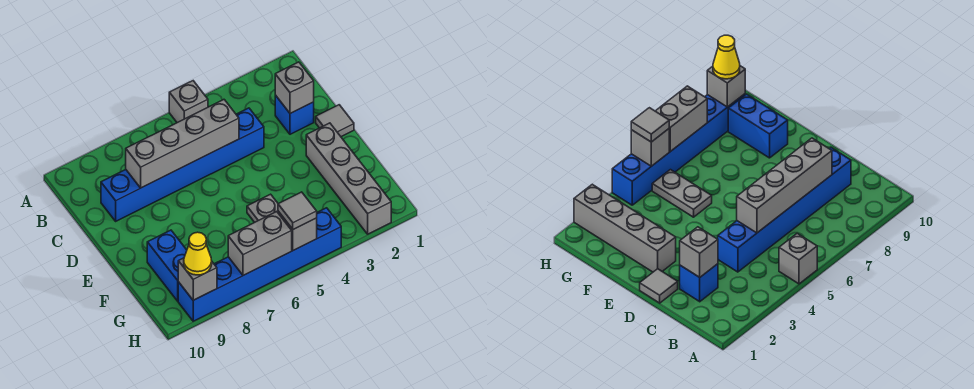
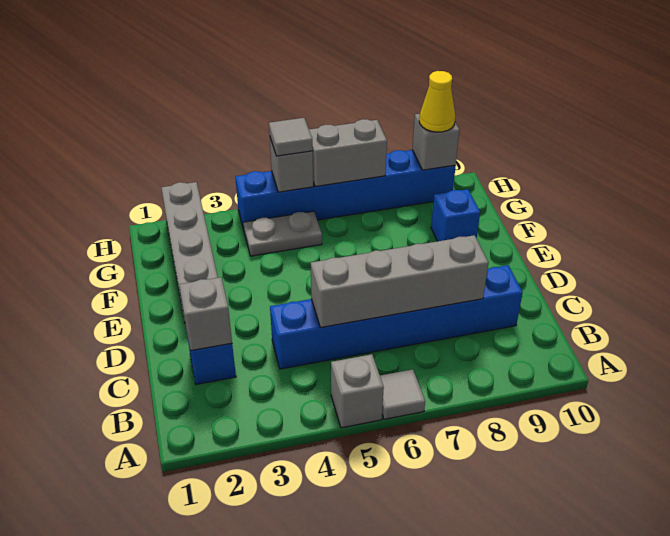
grey 1x1 tile [316,105,354,137] -> grey 1x1 tile moved to [380,369,425,419]
grey 1x2 plate [247,194,278,222] -> grey 1x2 plate turned to [243,211,322,256]
blue 1x2 brick [147,230,187,301] -> blue 1x1 brick [431,189,480,241]

